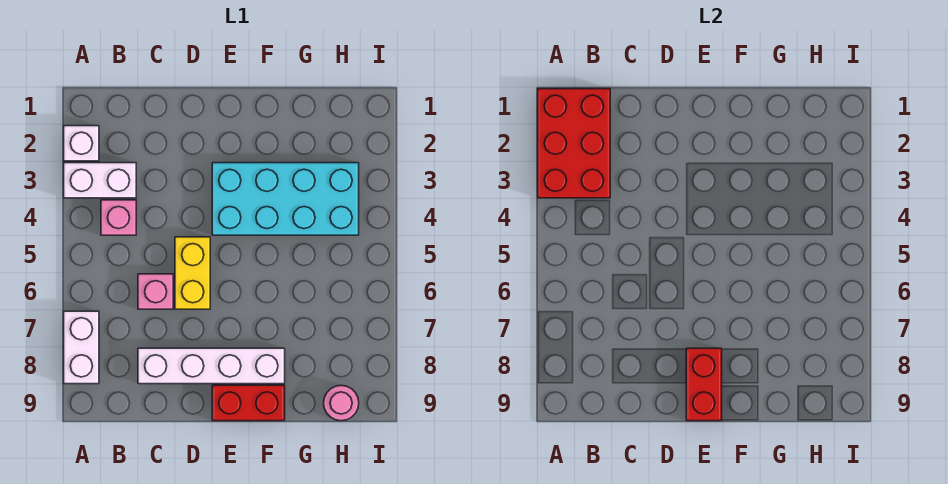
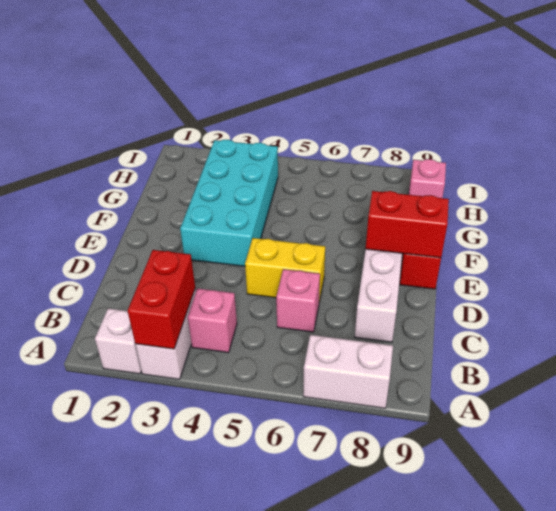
red 2x3 brick [538,89,610,198] -> red 1x2 brick [128,250,195,349]
pink 1x1 round brick [324,385,359,421] -> pink 1x1 brick [409,159,446,198]

